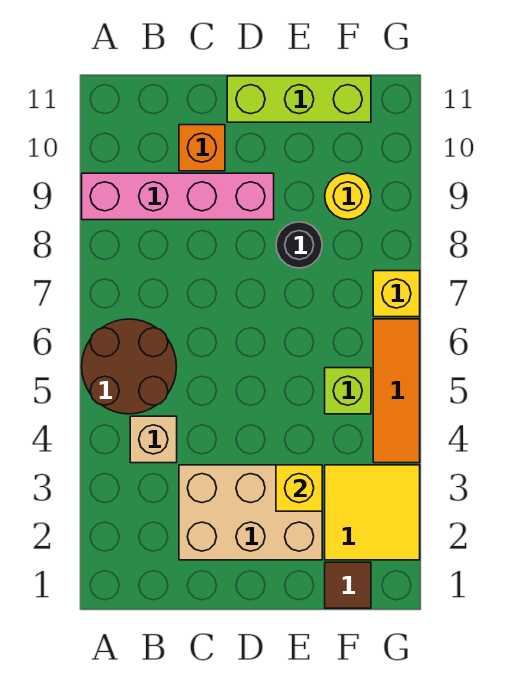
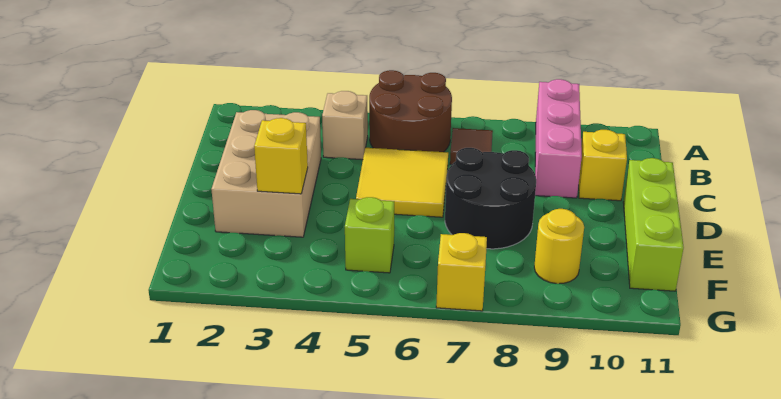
pink 1x4 brick [82,173,274,220] -> pink 1x3 brick [535,79,582,198]
orange 1x1 brick [179,125,225,171] -> yellow 1x1 brick [579,130,627,201]
black 1x1 round brick [276,222,322,268] -> black 2x2 round brick [445,148,536,249]
brown 1x1 tile [325,562,371,608] -> brown 1x1 tile moved to [450,128,493,165]
yellow 2x2 tile [325,465,420,560] -> yellow 2x2 tile moved to [356,148,448,217]
orange 1x3 tile [373,319,420,463] -> none

